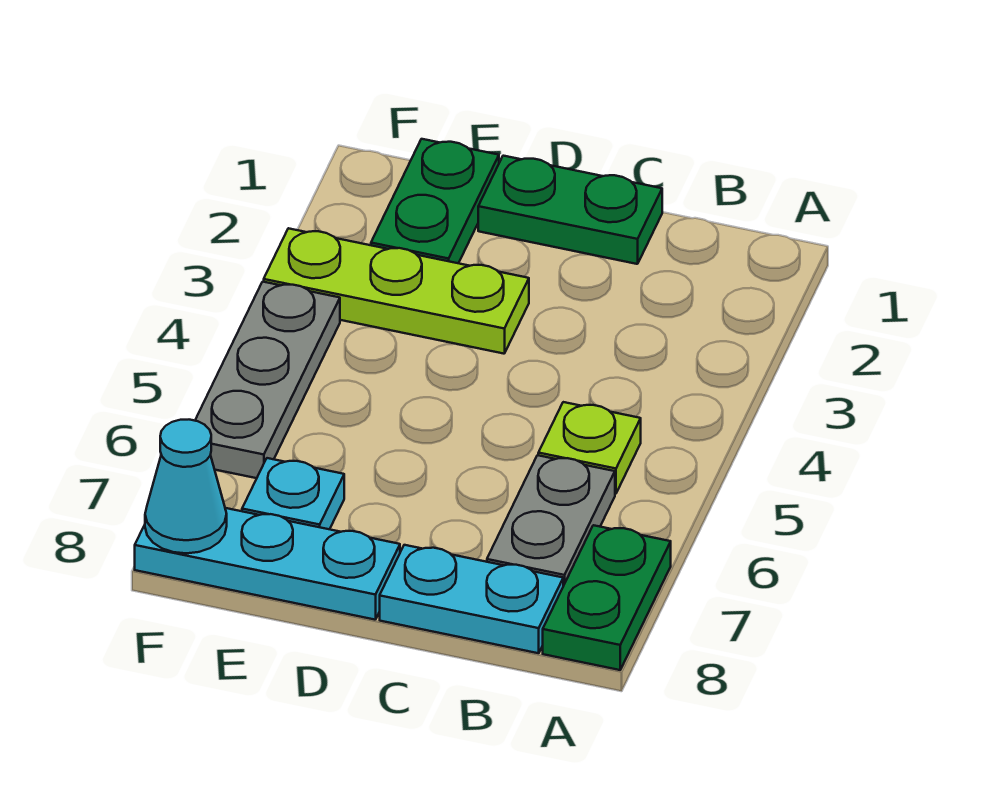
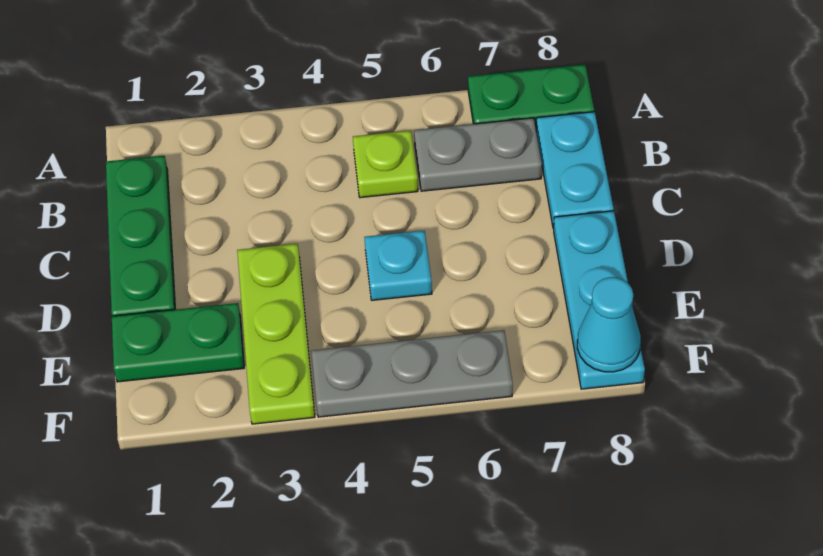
green 1x2 plate [478,156,662,264] -> green 1x3 plate [106,156,176,316]
cyan 1x1 plate [242,458,344,529] -> cyan 1x1 plate moved to [364,231,432,300]

